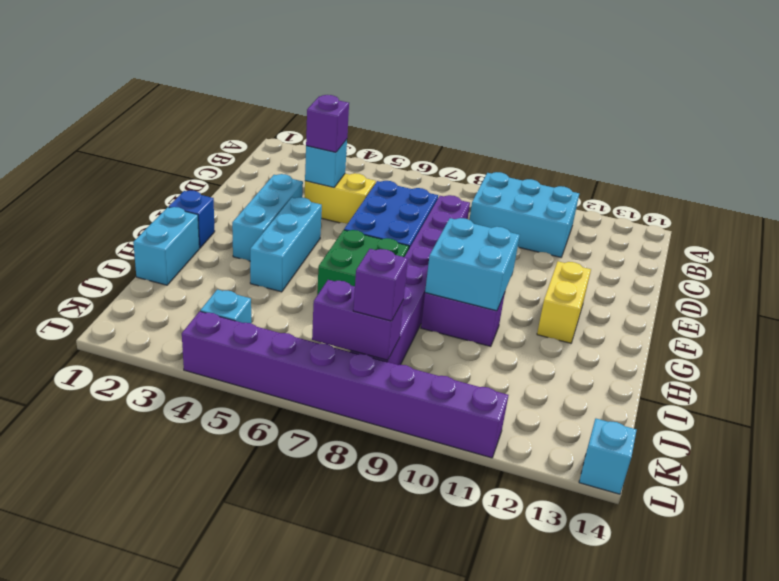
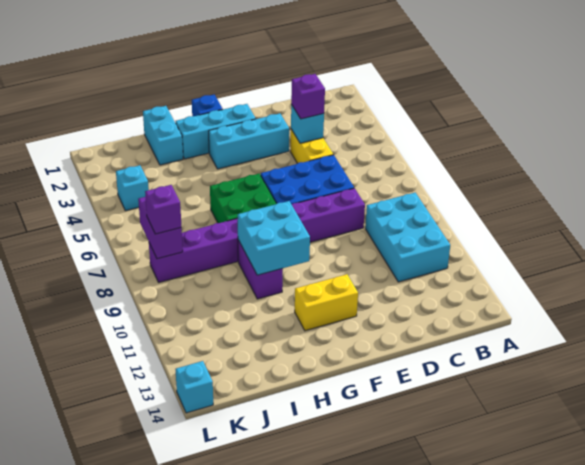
cyan 1x3 brick [250,197,322,292] -> cyan 1x3 brick moved to [175,104,256,159]
cyan 1x2 brick [133,207,199,285] -> cyan 1x2 brick turned to [143,106,183,165]
purple 1x8 brick [182,311,508,458] -> none

